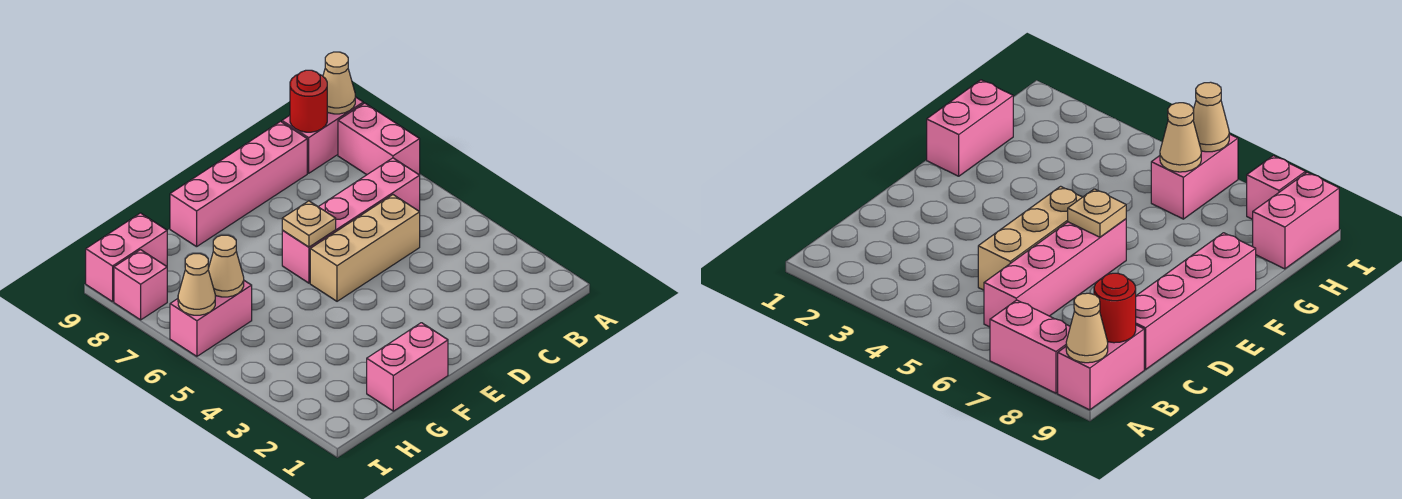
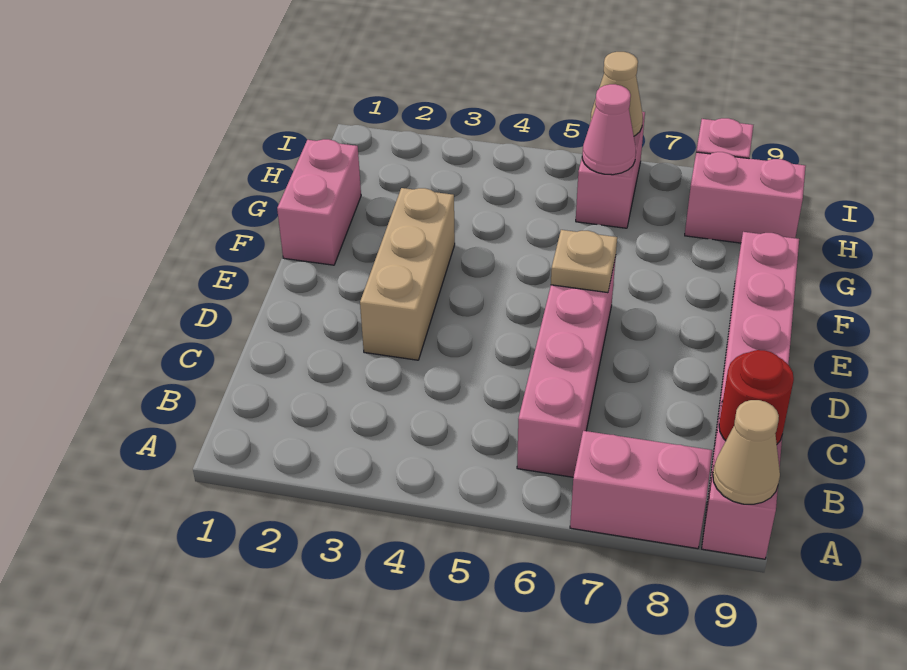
tan 1x3 brick [310,195,420,301] -> tan 1x3 brick moved to [360,188,455,360]
tan 1x1 cone [208,235,244,297] -> pink 1x1 cone [582,84,636,175]
pink 1x2 brick [86,213,167,302] -> pink 1x2 brick turned to [685,152,806,243]

